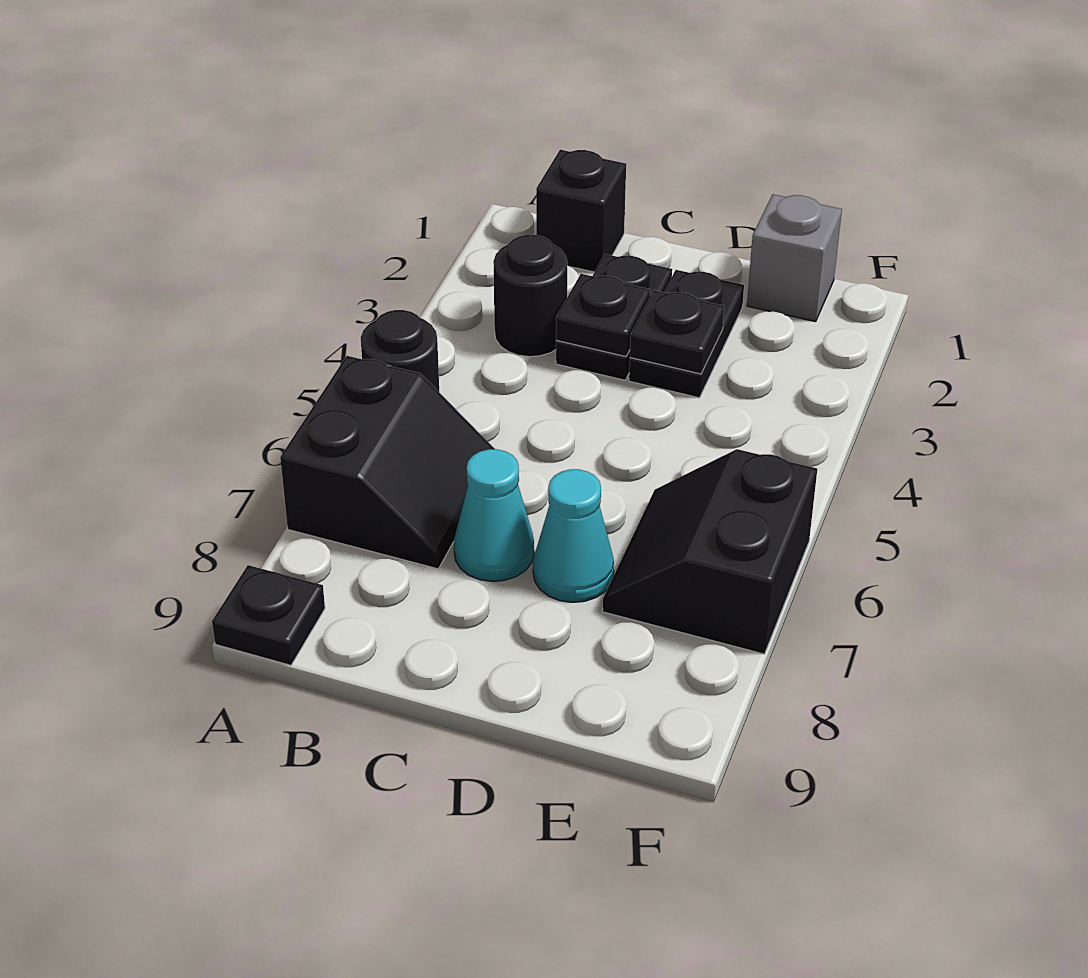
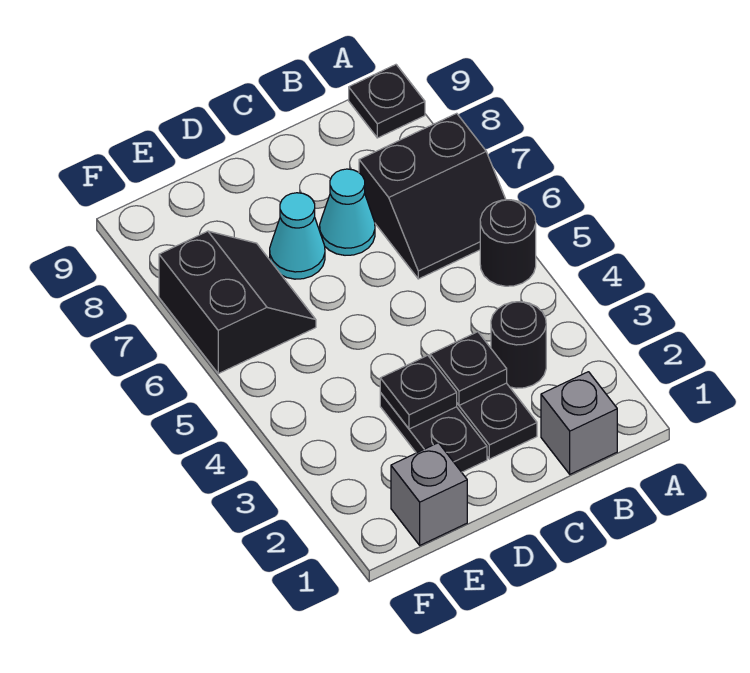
black 2x2 slope [280,356,495,569] -> black 2x2 slope turned to [359,113,506,279]
black 1x1 brick [536,150,626,272] -> grey 1x1 brick [541,372,617,474]

